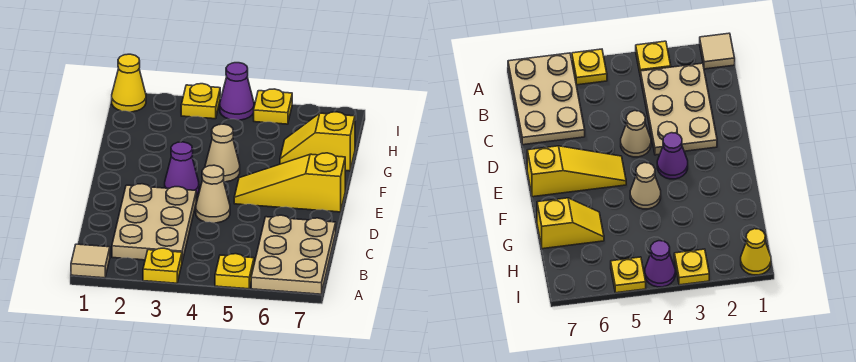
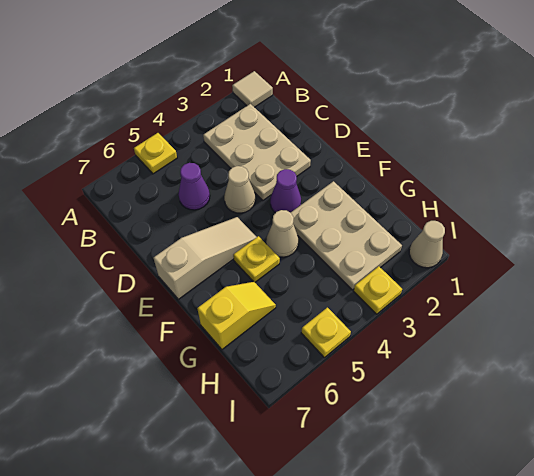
yellow 1x1 plate [143,248,182,283] -> yellow 1x1 plate moved to [233,236,280,282]
tan 2x3 plate [251,215,336,294] -> tan 2x3 plate moved to [291,181,402,290]
yellow 1x3 slope [234,153,345,212] -> tan 1x3 slope [154,217,257,299]
yellow 1x1 cone [112,54,146,112] -> tan 1x1 cone [409,221,445,268]
purple 1x1 cone [220,63,254,120] -> purple 1x1 cone moved to [178,163,210,210]

